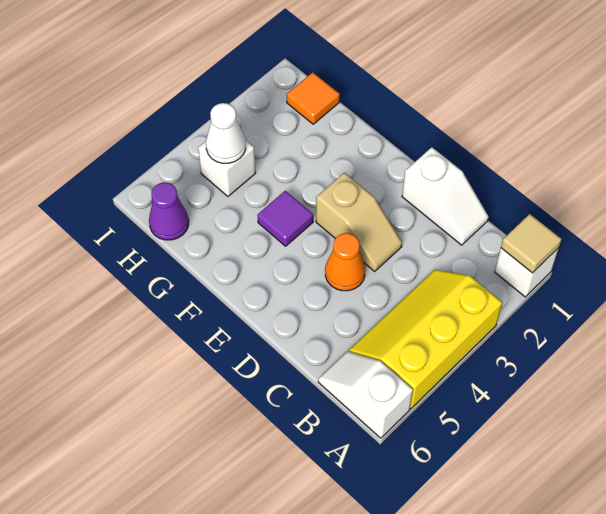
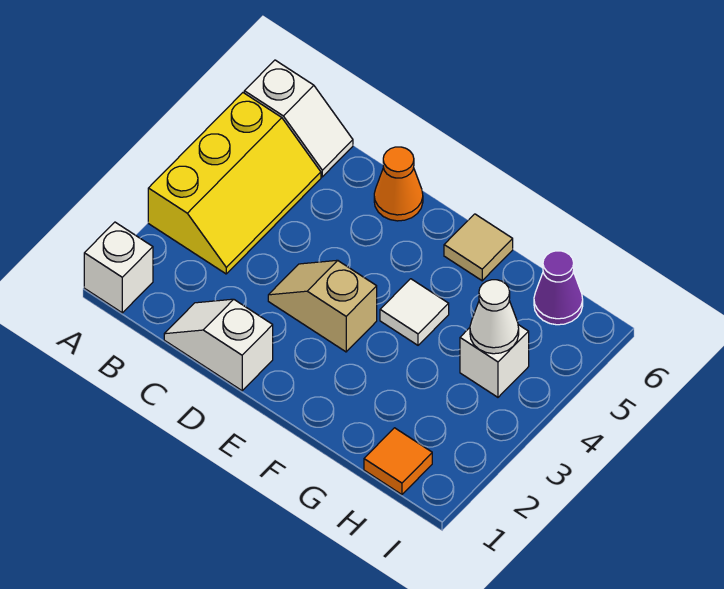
tan 1x1 tile [501,214,562,273] -> tan 1x1 tile moved to [444,214,513,281]
orange 1x1 cone [325,233,365,291] -> orange 1x1 cone moved to [374,147,423,221]
purple 1x1 tile [257,191,313,246] -> white 1x1 tile [380,279,449,345]

